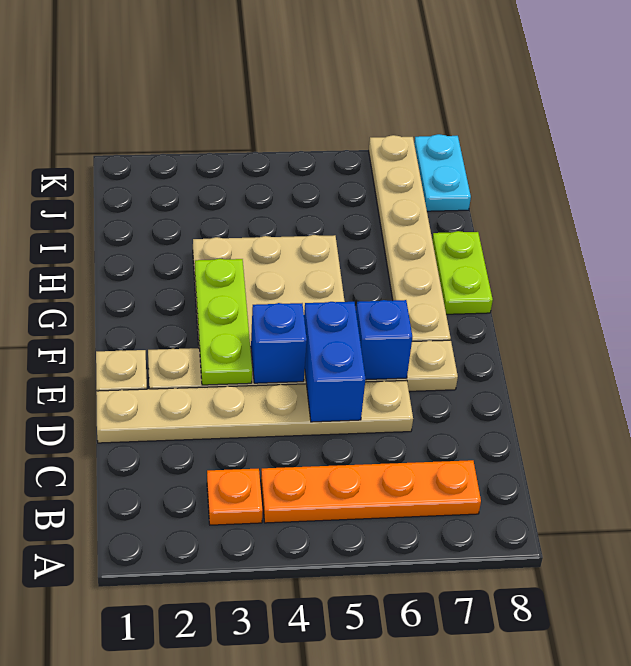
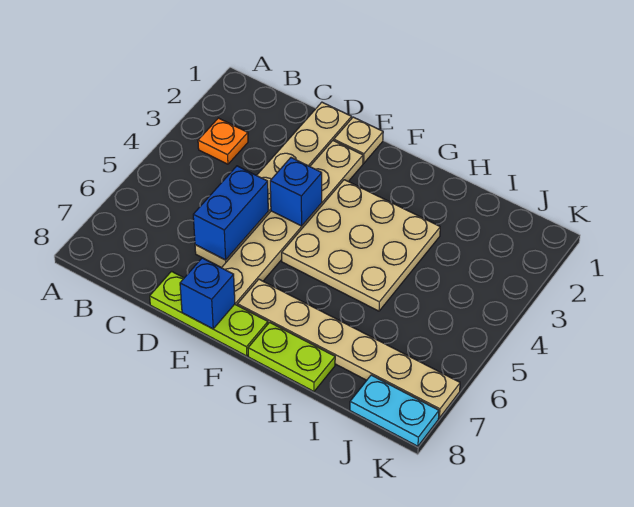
orange 1x4 plate [261,460,481,523] -> none
blue 1x2 brick [304,302,366,422] -> blue 1x2 brick turned to [193,166,268,260]
lime 1x3 plate [195,259,252,385] -> lime 1x3 plate moved to [150,271,268,356]
blue 1x1 brick [356,300,412,380] -> blue 1x1 brick moved to [180,258,235,329]

